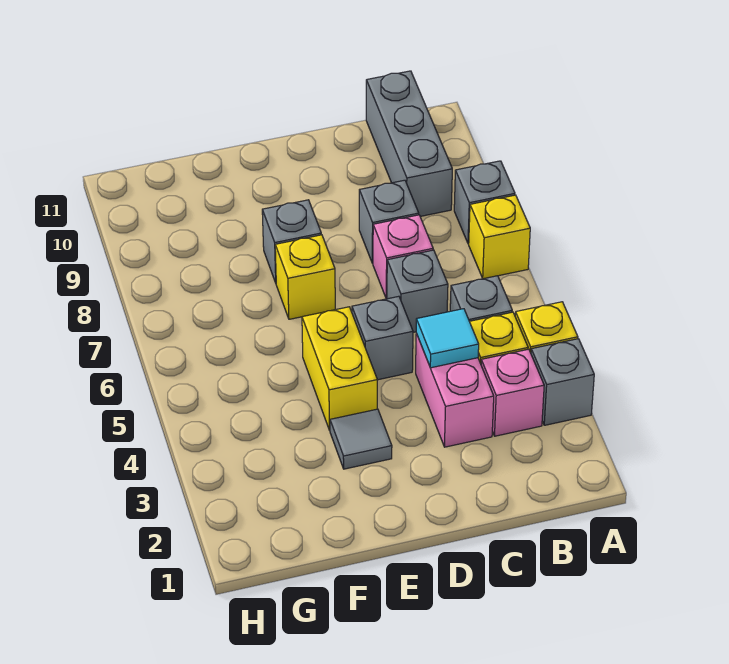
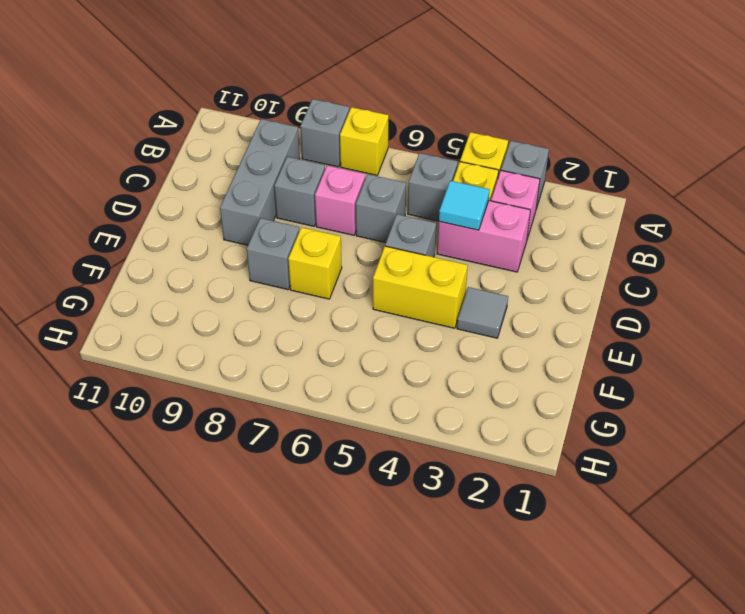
grey 1x3 brick [366,71,452,216] -> grey 1x3 brick turned to [220,119,300,245]

